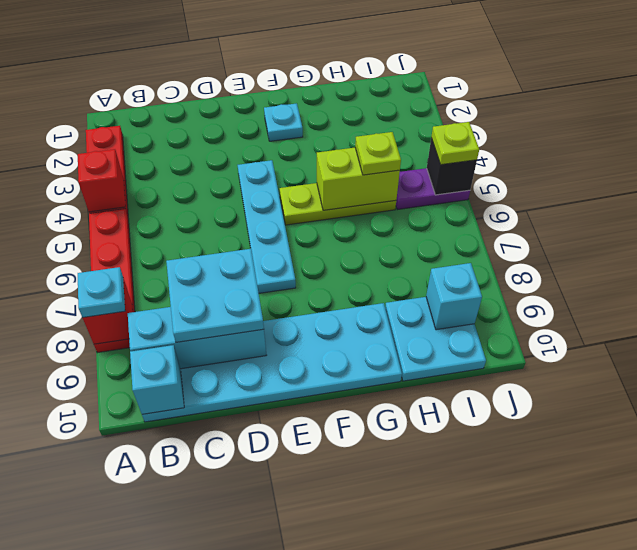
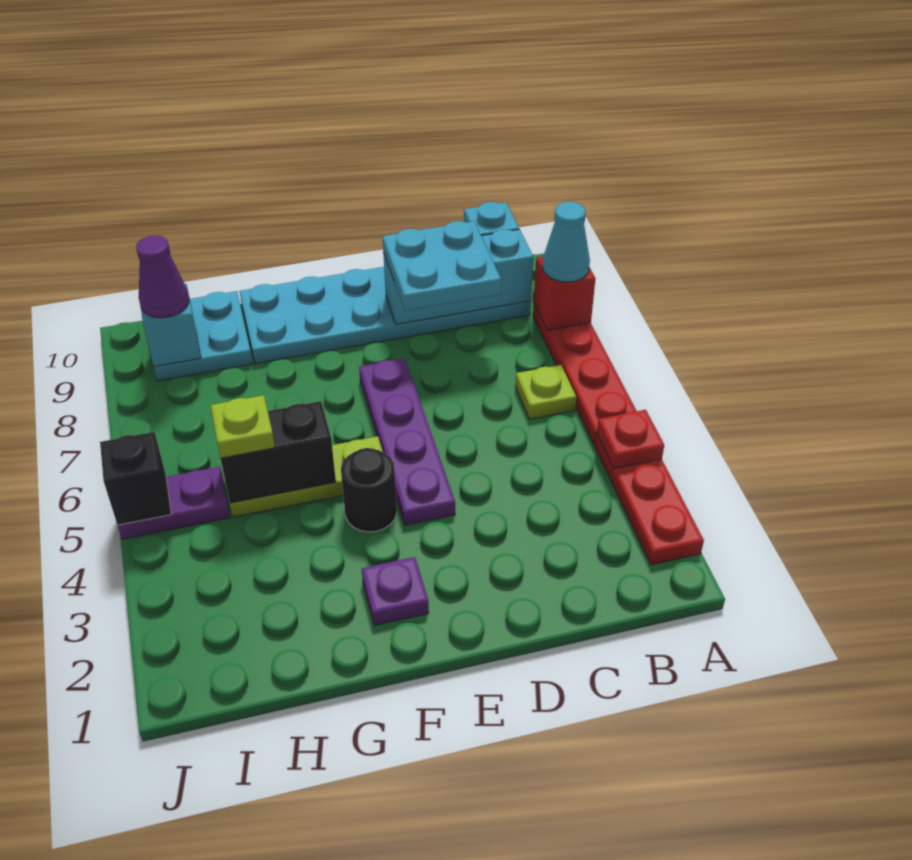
red 1x1 brick [78,149,126,212] -> red 1x1 plate [597,410,664,469]
cyan 1x1 plate [78,267,125,318] -> cyan 1x1 cone [542,202,590,282]
cyan 1x4 plate [238,160,296,293] -> purple 1x4 plate [359,358,455,525]
cyan 1x1 plate [264,103,303,141] -> purple 1x1 plate [362,557,429,625]
none -> black 1x1 round brick [341,448,397,532]
lime 1x2 brick [317,148,400,210] -> black 1x2 brick [221,401,336,503]
none -> purple 1x1 cone [136,236,189,318]
lime 1x1 plate [431,122,479,165] -> lime 1x1 plate moved to [515,365,576,419]

